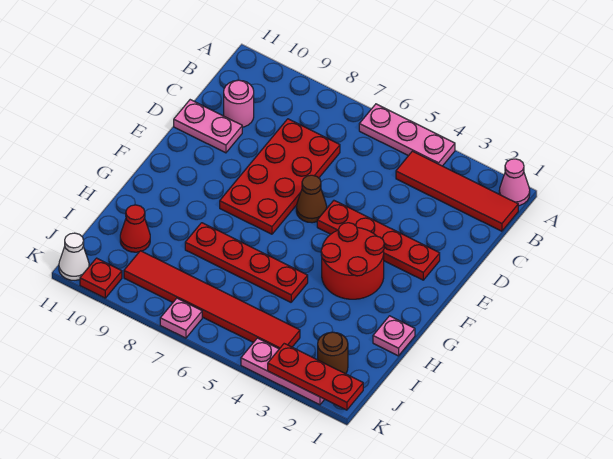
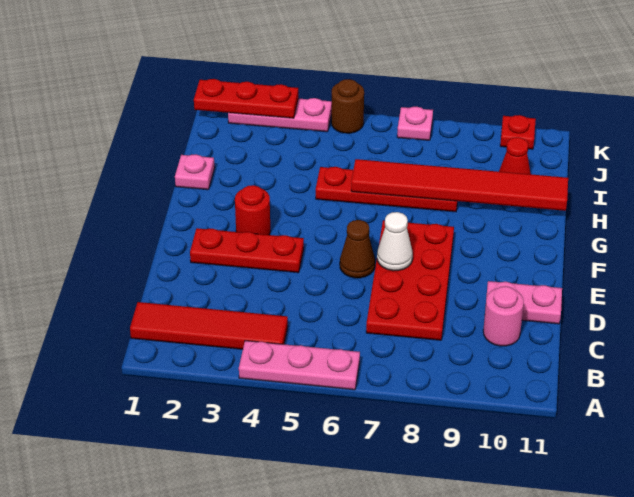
pink 1x1 cone [499,159,530,206] -> none
red 1x4 plate [317,201,440,280] -> red 1x3 plate [190,228,304,273]
red 2x2 round brick [321,223,384,299] -> red 1x1 round brick [235,185,270,235]
brown 1x1 round brick [318,332,348,374] -> brown 1x1 round brick moved to [331,79,364,133]
red 1x6 tile [124,251,300,349] -> red 1x6 tile moved to [351,159,568,211]
white 1x1 cone [59,233,89,280] -> white 1x1 cone moved to [377,212,413,271]

